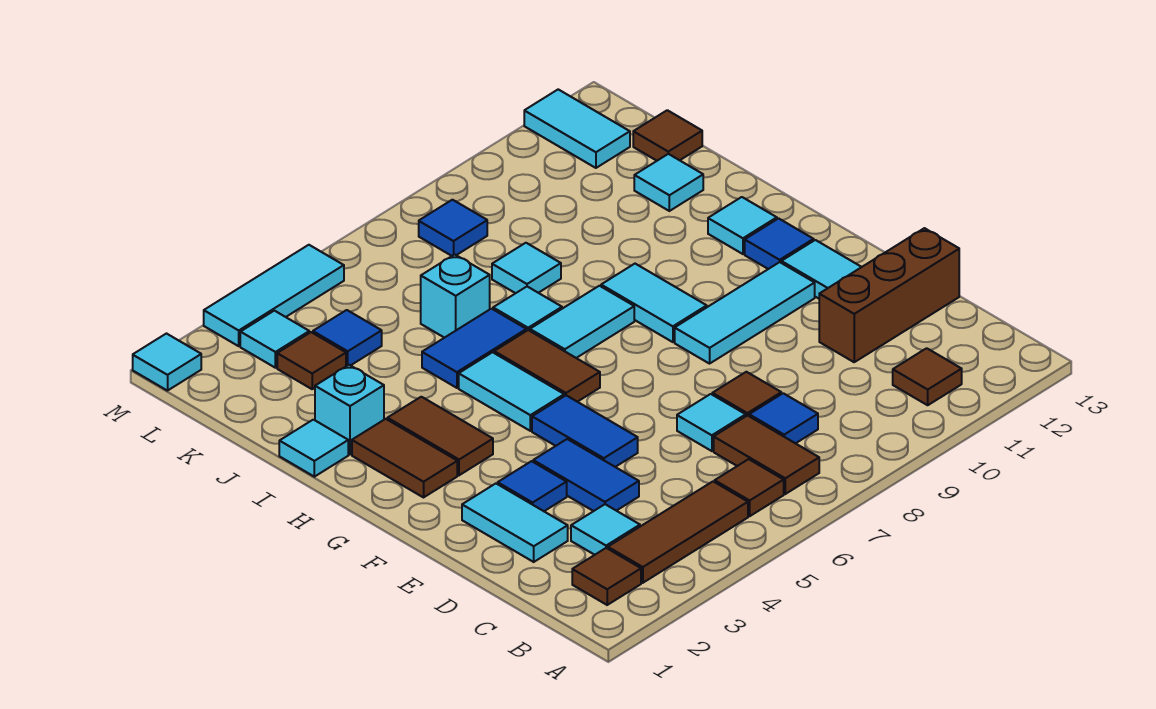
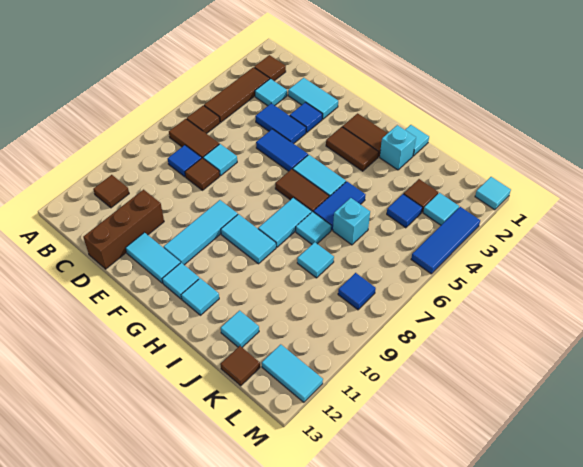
blue 1x1 tile [745,218,814,269] -> cyan 1x1 tile [162,263,199,299]
cyan 1x3 tile [204,245,344,346] -> blue 1x3 tile [411,207,480,274]

